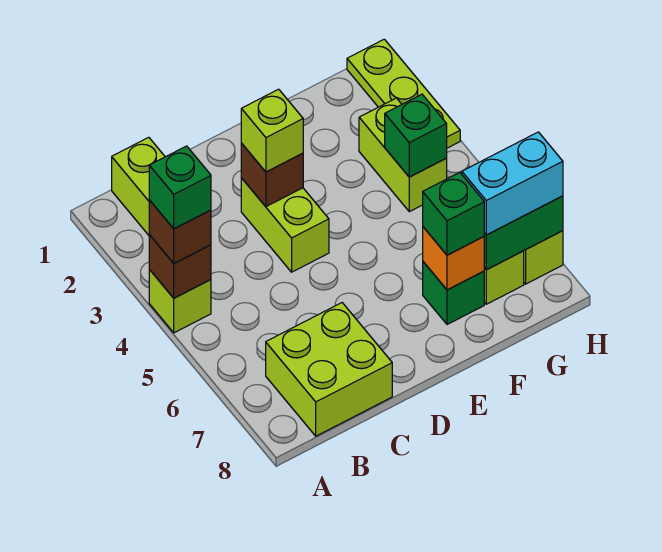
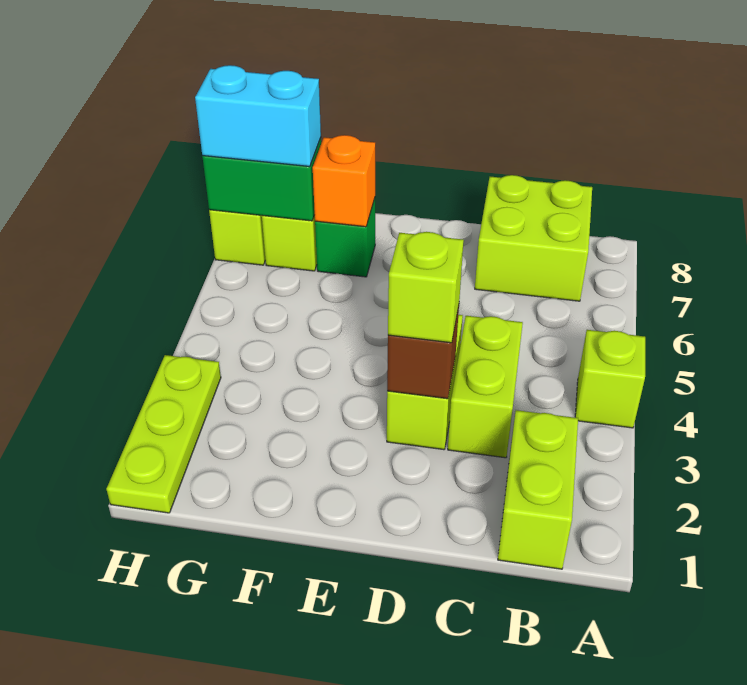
brown 1x1 brick [149,235,211,298] -> none
brown 1x1 brick [149,200,211,263] -> none
green 1x1 brick [149,146,211,229] -> none
green 1x1 brick [423,173,484,255] -> none
lime 1x2 brick [359,98,447,212] -> lime 1x2 brick moved to [448,316,523,458]
green 1x1 brick [385,94,447,177] -> none

